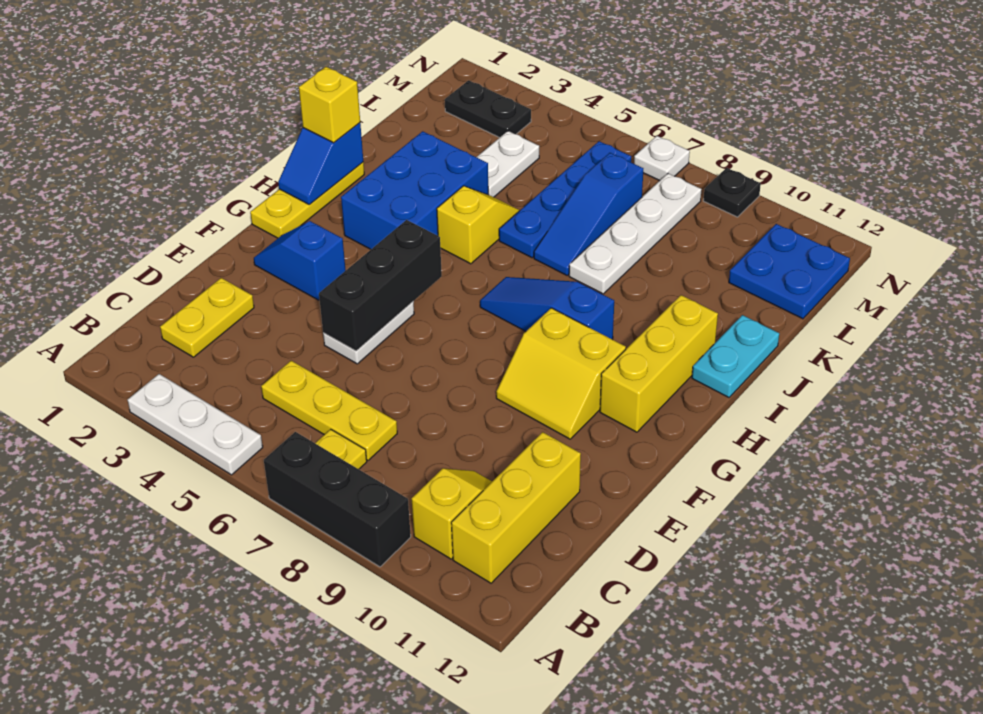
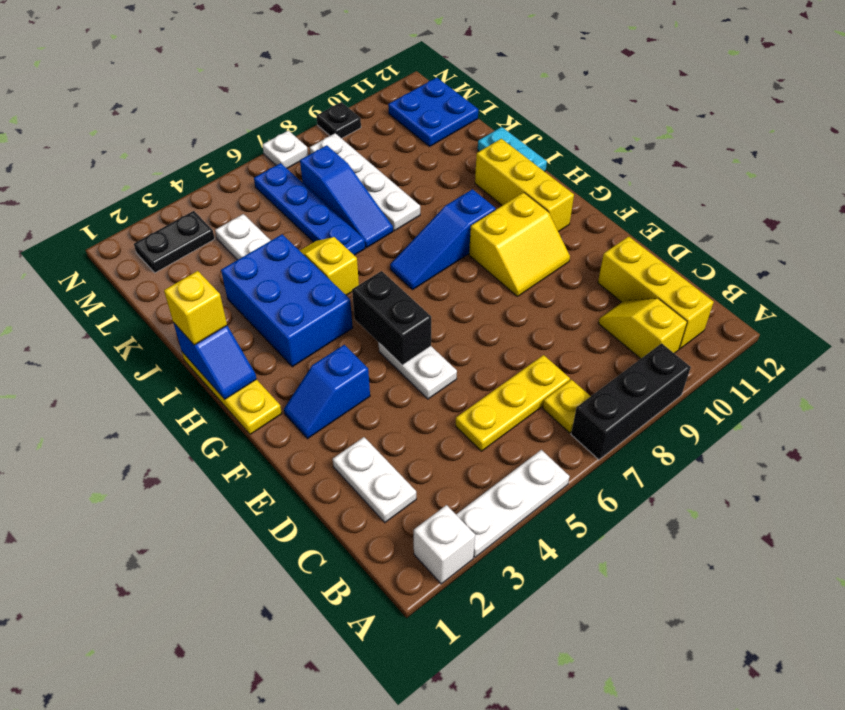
none -> white 1x1 brick [414,505,475,584]
yellow 1x2 plate [160,278,254,357] -> white 1x2 plate [333,437,416,522]
black 1x3 brick [319,220,442,351] -> black 1x2 brick [352,271,431,365]

